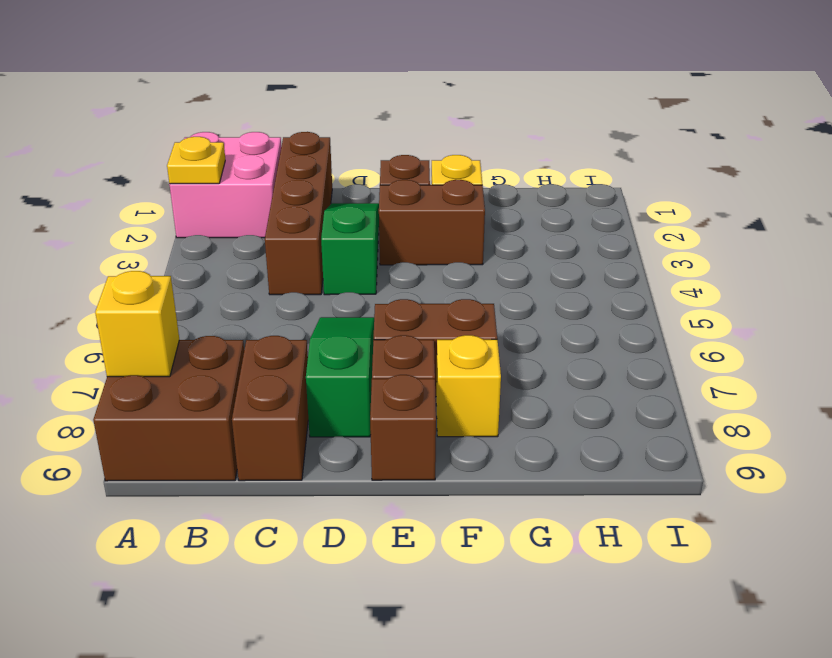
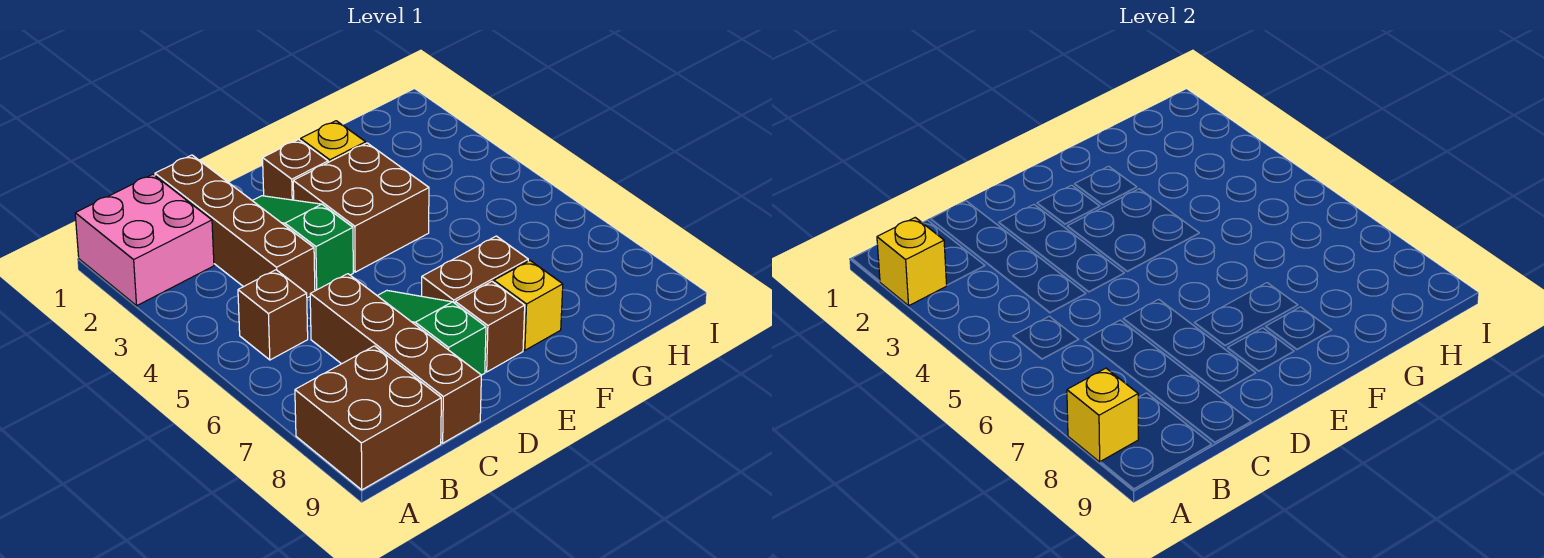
yellow 1x1 plate [167,137,225,184] -> yellow 1x1 brick [877,218,947,306]
brown 1x2 brick [232,336,308,481] -> brown 1x4 brick [310,274,481,443]
brown 1x2 brick [379,180,485,265] -> brown 2x2 brick [293,143,429,272]
brown 1x1 brick [370,375,436,480] -> brown 1x1 brick moved to [238,270,308,360]

